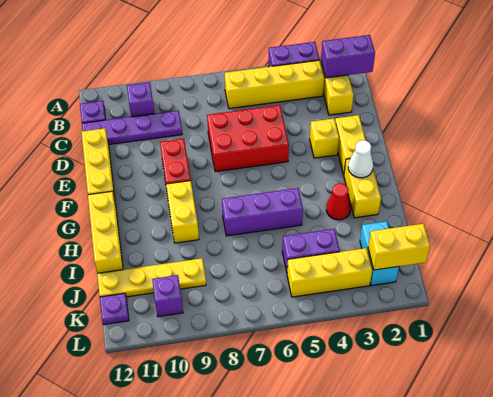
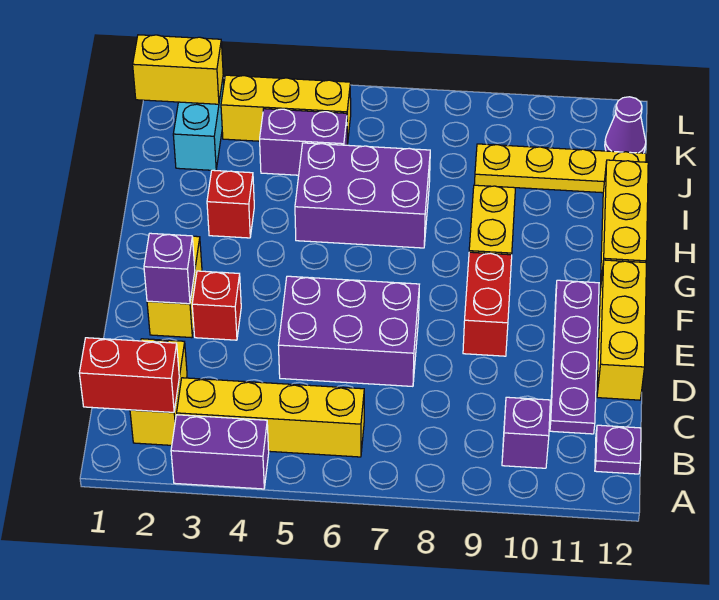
purple 1x2 brick [321,35,375,78] -> red 1x2 brick [79,338,179,412]
purple 1x4 plate [82,110,182,144] -> purple 1x4 plate turned to [550,280,599,434]
red 2x3 brick [207,105,289,172] -> purple 2x3 brick [279,276,419,386]
yellow 1x1 brick [310,119,339,158] -> red 1x1 brick [192,271,241,340]
yellow 1x2 brick [344,159,381,218] -> none
white 1x1 cone [348,140,373,178] -> none
red 1x1 cone [326,183,351,220] -> red 1x1 brick [207,170,254,238]
purple 1x3 brick [222,188,303,236] -> purple 2x3 brick [295,143,430,248]
purple 1x1 brick [152,275,183,317] -> purple 1x1 brick moved to [144,233,195,304]
purple 1x1 plate [100,293,129,325] -> purple 1x1 cone [605,97,646,153]

